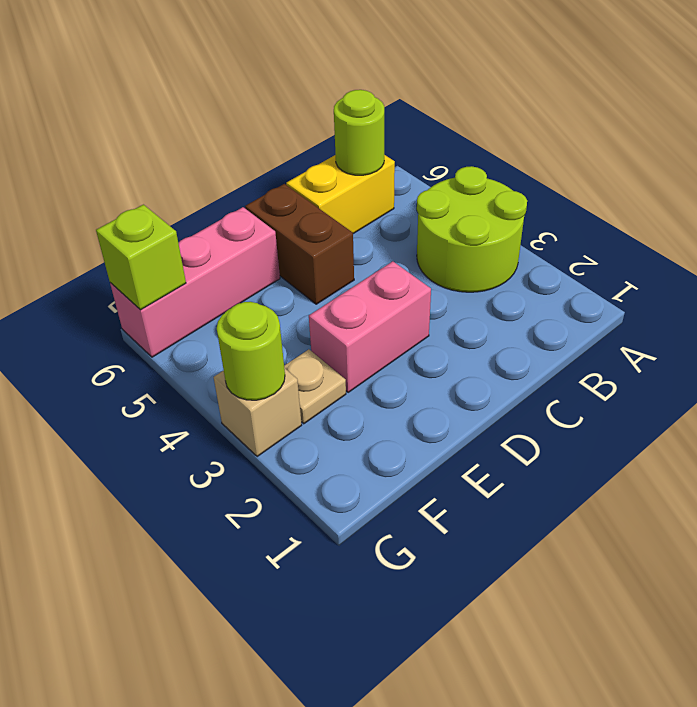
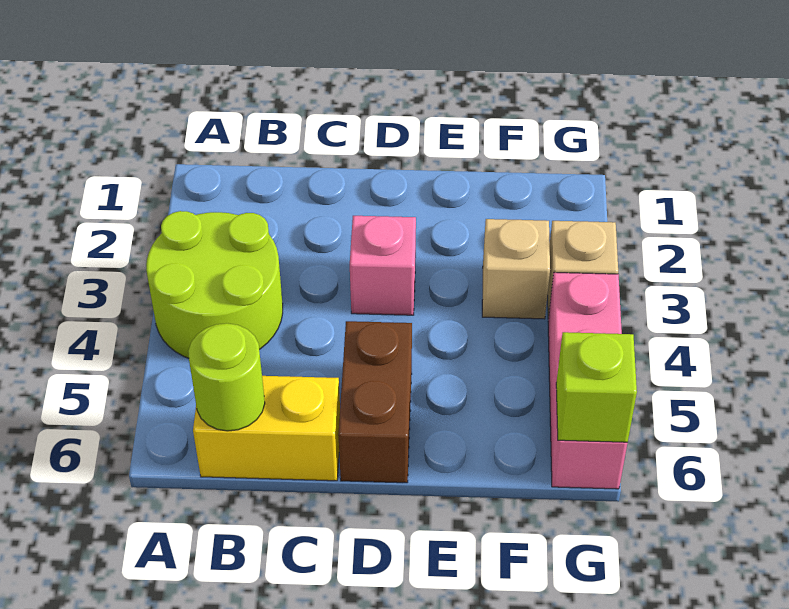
pink 1x2 brick [309,261,431,392] -> pink 1x1 brick [350,216,416,315]
pink 1x3 brick [110,207,280,357] -> pink 1x3 brick turned to [548,273,627,489]
tan 1x1 plate [284,349,346,424] -> tan 1x1 brick [482,219,550,319]
lime 1x1 round brick [217,302,285,400] -> none

